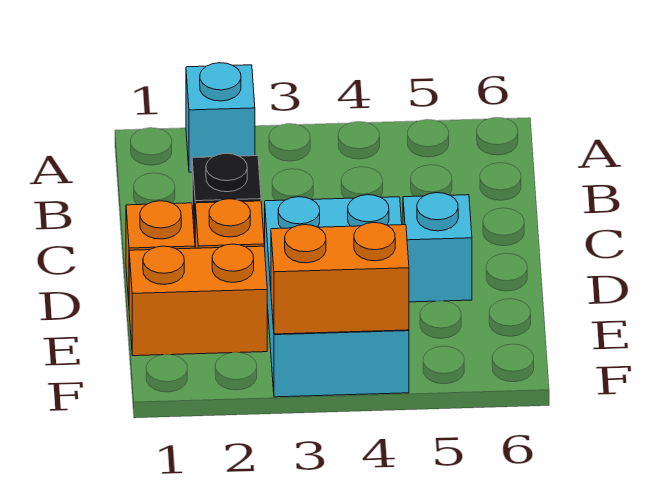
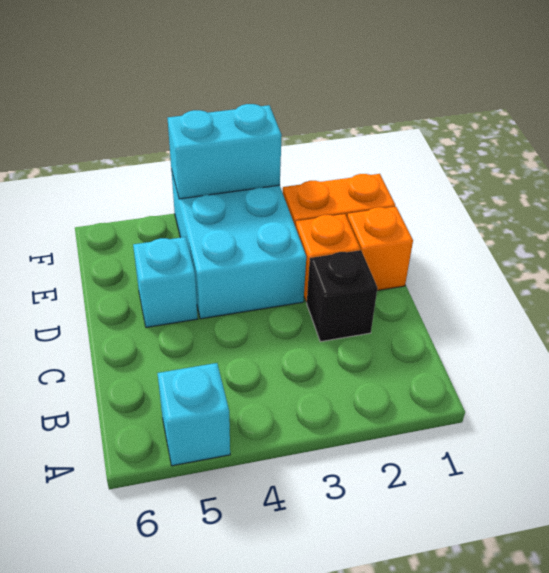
cyan 1x1 brick [186,63,255,172] -> cyan 1x1 brick moved to [157,363,230,466]
orange 1x2 brick [271,223,409,334] -> cyan 1x2 brick [168,104,282,199]

